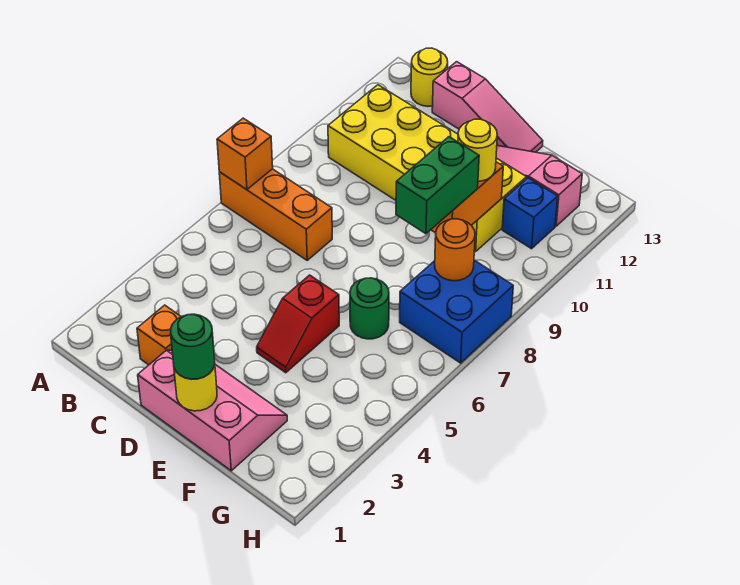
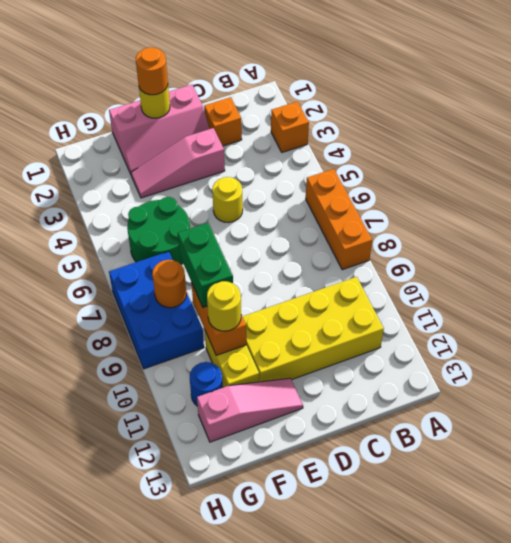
orange 1x3 brick [219,169,332,260] -> orange 1x3 brick turned to [306,169,372,270]
orange 1x1 brick [217,118,273,190] -> orange 1x1 brick moved to [271,102,309,152]
yellow 1x1 round brick [411,48,448,106] -> yellow 1x1 round brick moved to [212,177,243,222]
pink 1x3 slope [432,62,543,152] -> pink 1x3 slope moved to [131,128,225,198]
green 1x1 round brick [171,314,215,379] -> orange 1x1 round brick [136,47,168,95]
red 1x2 slope [257,275,339,373] -> none
green 1x1 round brick [350,278,389,339] -> green 2x2 round brick [127,197,190,265]
blue 2x2 brick [400,260,513,363] -> blue 2x3 brick [109,251,204,369]
blue 1x1 brick [502,178,558,249] -> blue 1x1 round brick [190,362,223,406]

